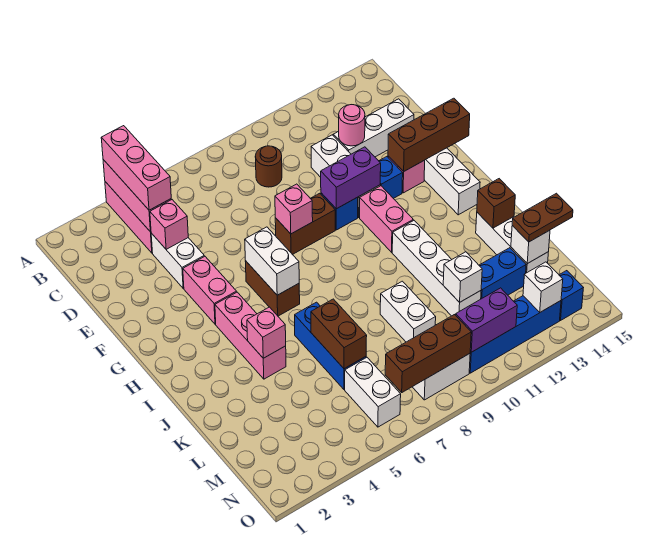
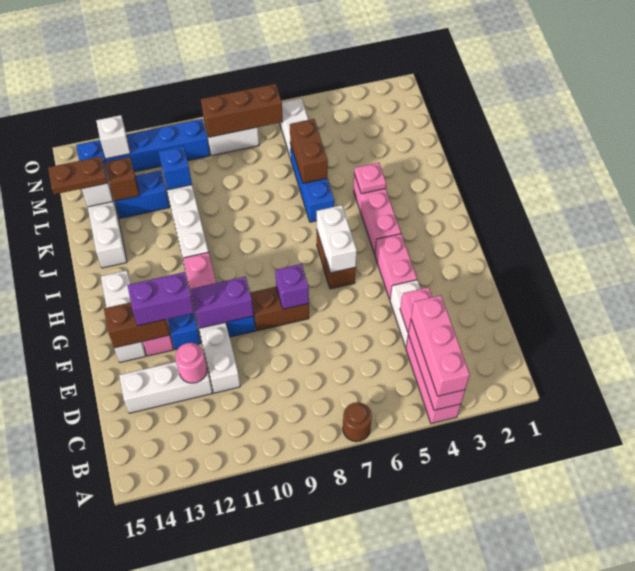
brown 1x1 round brick [255,146,282,187] -> brown 1x1 round brick moved to [343,402,372,442]
pink 1x1 brick [275,184,313,234] -> purple 1x1 brick [275,264,309,309]
brown 1x3 brick [388,98,470,171] -> brown 1x2 brick [104,302,169,348]
pink 1x1 brick [247,307,286,358] -> pink 1x1 plate [354,162,386,194]
brown 1x1 brick [477,179,515,228] -> brown 1x1 brick moved to [105,157,139,201]
white 1x2 brick [380,281,436,342] -> none
white 1x1 brick [443,252,482,302] -> blue 1x1 brick [159,146,192,190]
purple 1x2 brick [456,288,517,352] -> purple 1x2 brick moved to [127,272,194,326]

